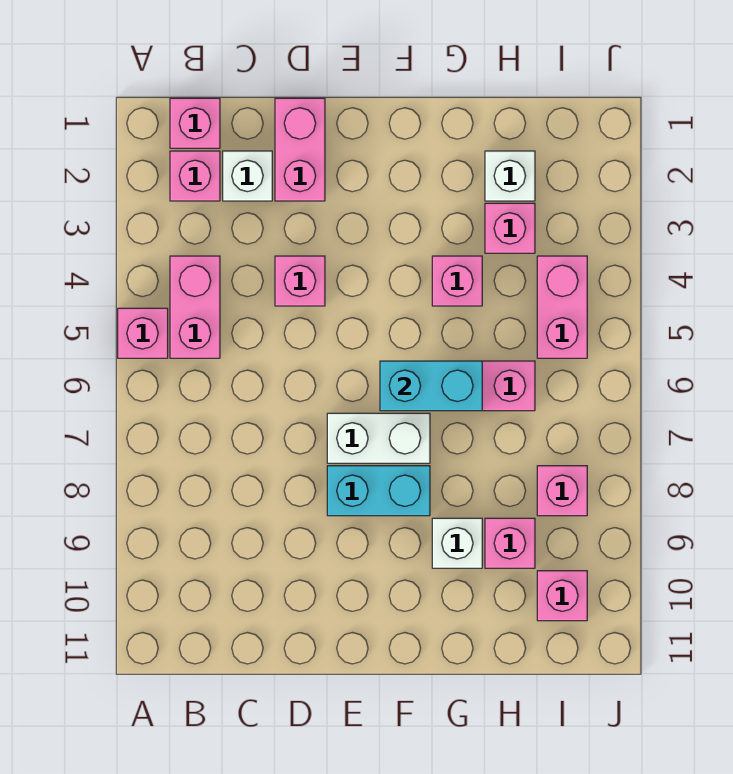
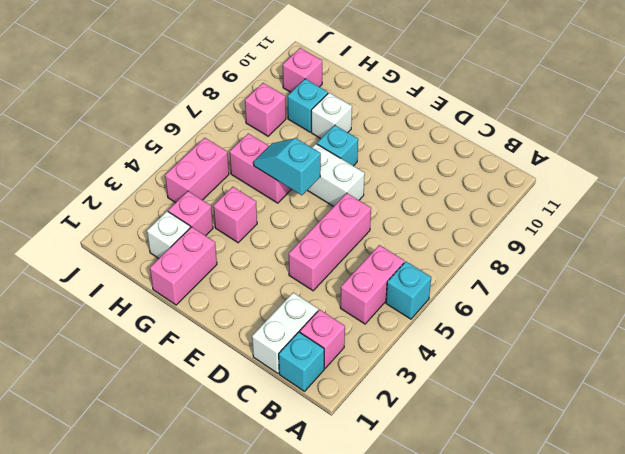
pink 1x1 brick [118,308,168,358] -> cyan 1x1 brick [386,262,431,319]
pink 1x1 brick [170,98,220,148] -> cyan 1x1 brick [279,332,324,391]
white 1x1 brick [223,151,272,201] -> white 1x2 brick [252,293,318,373]
pink 1x2 brick [275,98,325,201] -> pink 1x2 brick moved to [150,227,217,305]
pink 1x1 brick [275,256,325,306] -> pink 1x3 brick [289,193,371,291]
cyan 1x2 brick [327,466,430,516] -> cyan 1x1 brick [317,125,358,166]
cyan 1x2 brick [380,361,482,411] -> cyan 1x2 slope [253,138,321,195]
pink 1x1 brick [485,518,535,568] -> cyan 1x1 brick [288,79,328,132]

